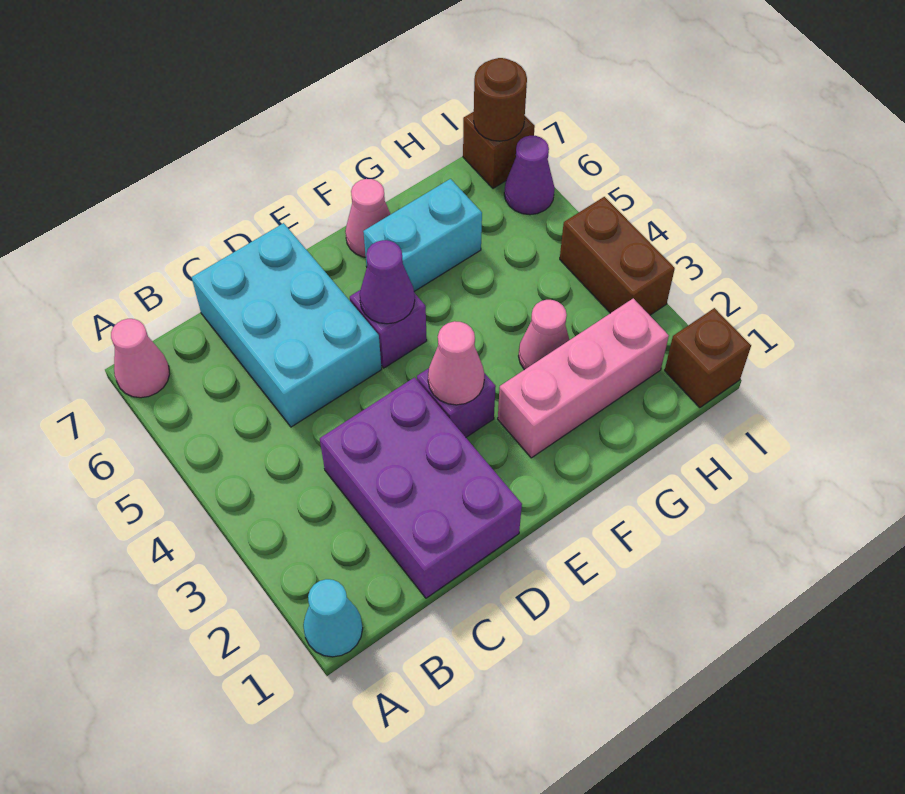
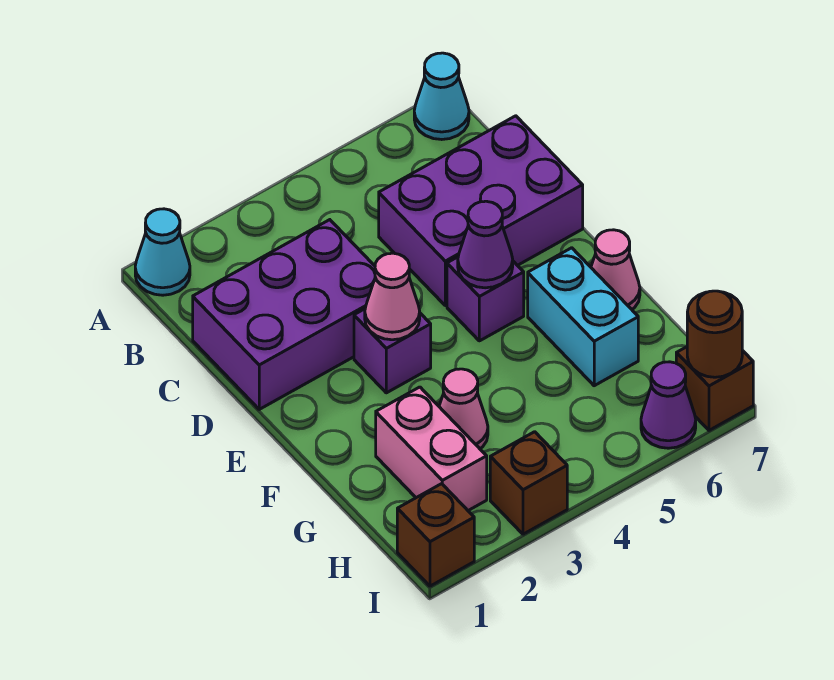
pink 1x1 cone [111,319,170,398] -> cyan 1x1 cone [414,53,469,140]
cyan 2x3 brick [192,223,382,427] -> purple 2x3 brick [379,116,583,305]
pink 1x3 brick [498,298,669,458] -> pink 1x2 brick [376,387,487,510]
brown 1x2 brick [560,197,675,315] -> brown 1x1 brick [490,432,567,534]

